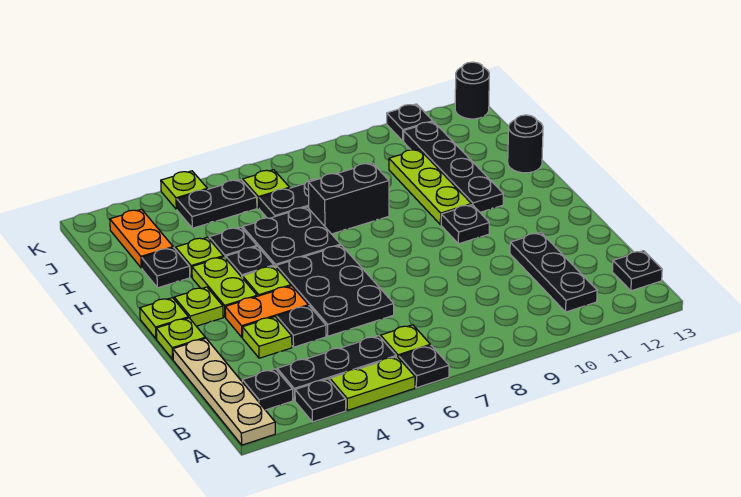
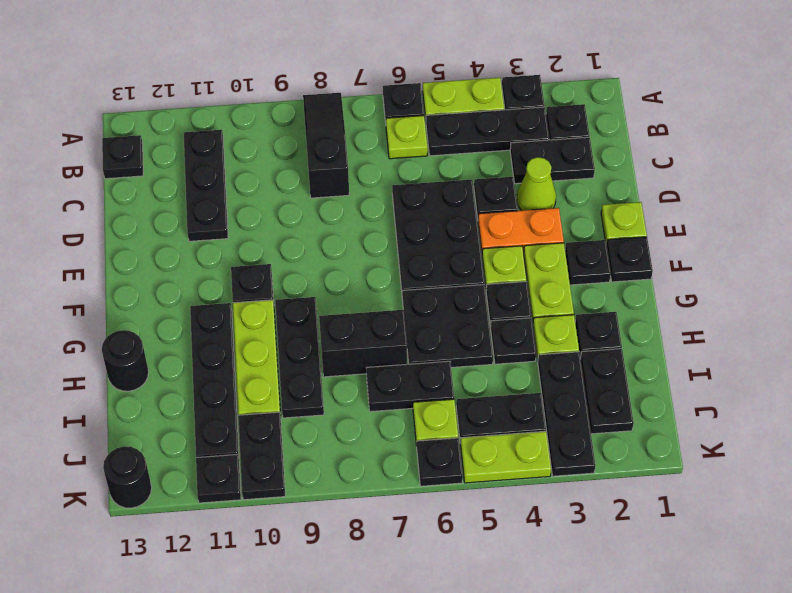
tan 1x4 plate [173,338,275,445] -> none
none -> black 1x3 slope [303,93,349,198]
none -> black 1x2 plate [510,137,595,184]
lime 1x1 plate [242,317,292,358] -> lime 1x1 cone [517,157,556,211]
lime 1x1 plate [140,298,188,339] -> black 1x1 plate [607,237,653,282]
lime 1x1 plate [174,287,223,326] -> black 1x1 plate [565,240,611,285]
none -> black 1x3 plate [275,297,324,418]
orange 1x2 plate [110,209,173,268] -> black 1x2 plate [580,349,634,434]
none -> black 1x3 plate [538,352,595,476]
none -> black 1x2 plate [238,412,285,500]
lime 1x1 plate [161,171,207,209] -> lime 1x2 plate [460,431,551,483]
none -> black 1x1 plate [417,438,463,486]

